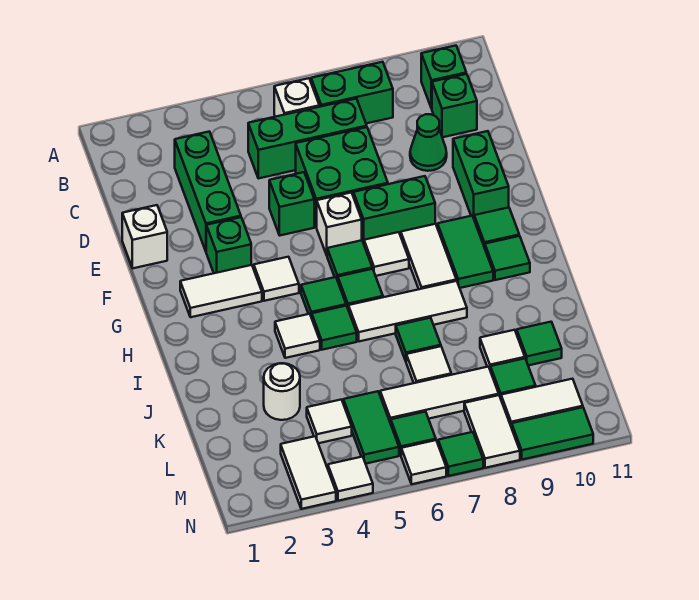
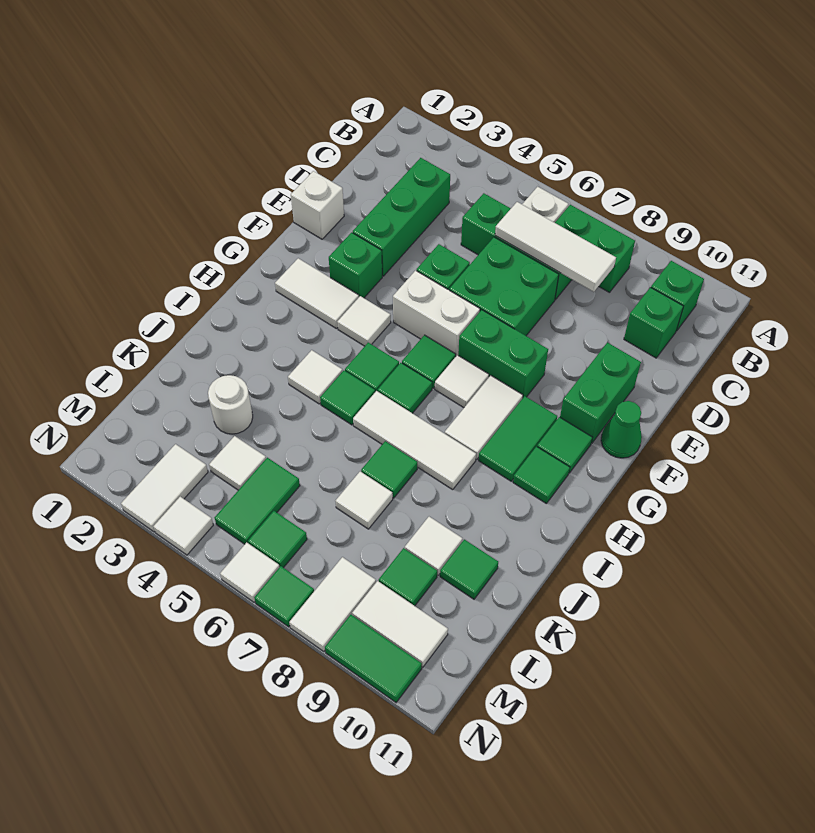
green 1x1 cone [410,114,447,171] -> green 1x1 cone moved to [601,401,642,458]
white 1x1 brick [317,193,362,255] -> white 1x2 brick [393,270,480,356]
white 1x3 tile [380,367,499,423] -> white 1x3 tile moved to [495,202,616,292]

